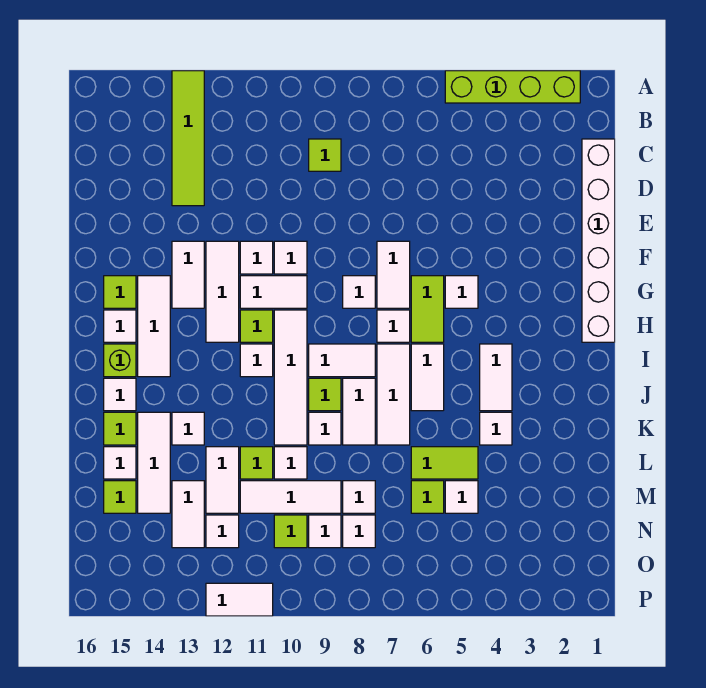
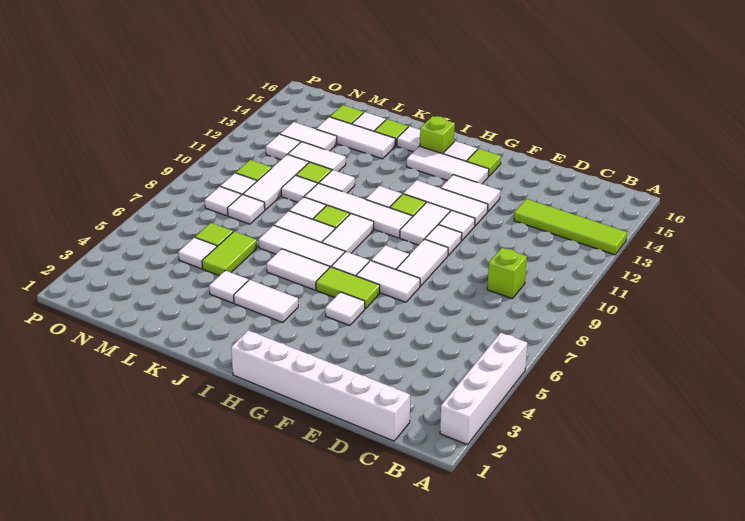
lime 1x4 brick [445,71,580,103] -> white 1x4 brick [440,333,527,445]
lime 1x1 tile [309,139,341,171] -> lime 1x1 brick [487,248,527,299]
white 1x1 tile [172,412,204,445] -> white 1x1 tile moved to [319,170,355,193]
white 1x2 tile [206,583,273,616] -> white 1x2 tile moved to [396,239,448,286]

